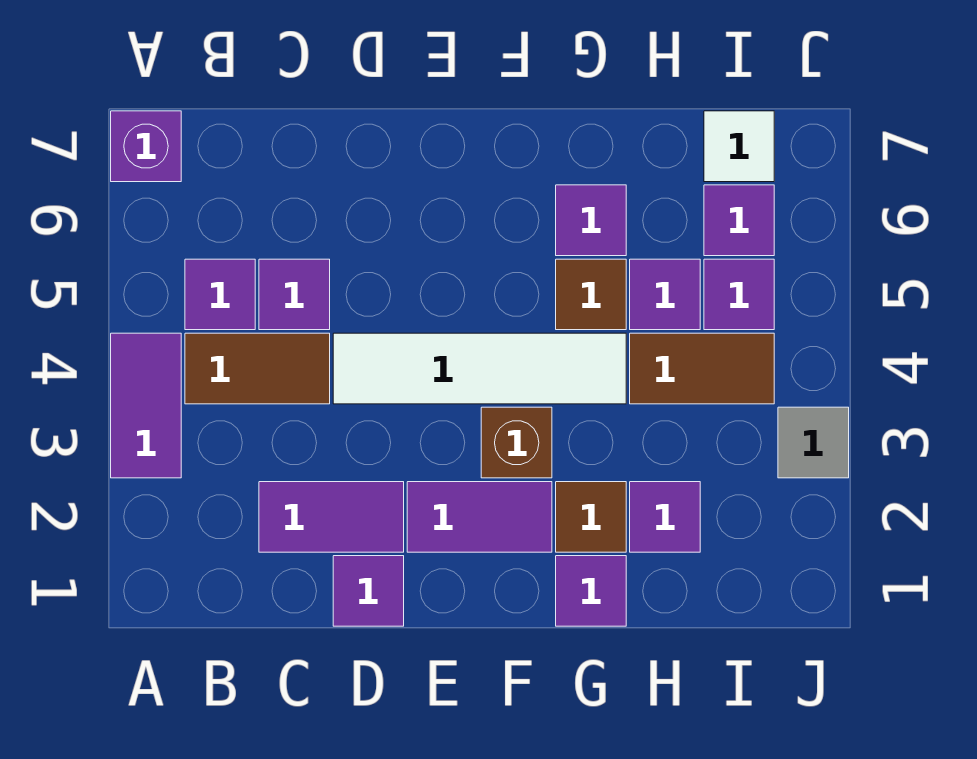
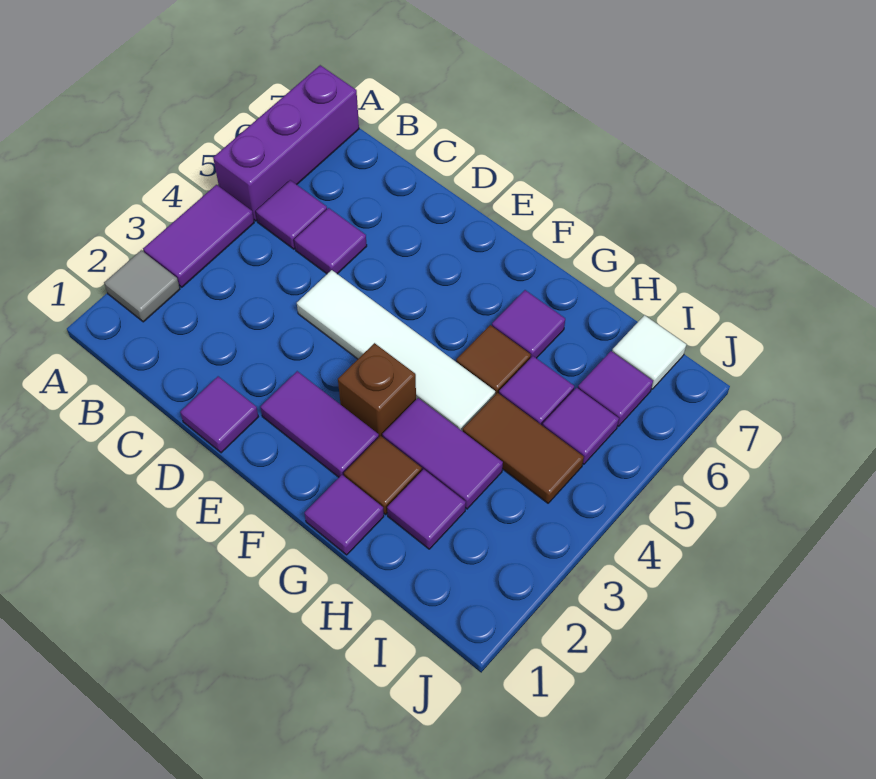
purple 1x1 brick [111,111,181,182] -> purple 1x3 brick [213,65,359,221]
brown 1x2 tile [185,333,330,404] -> none
purple 1x2 tile [259,482,404,552] -> purple 1x2 tile moved to [382,398,503,509]
grey 1x1 tile [778,407,849,478] -> grey 1x1 tile moved to [104,250,180,322]

